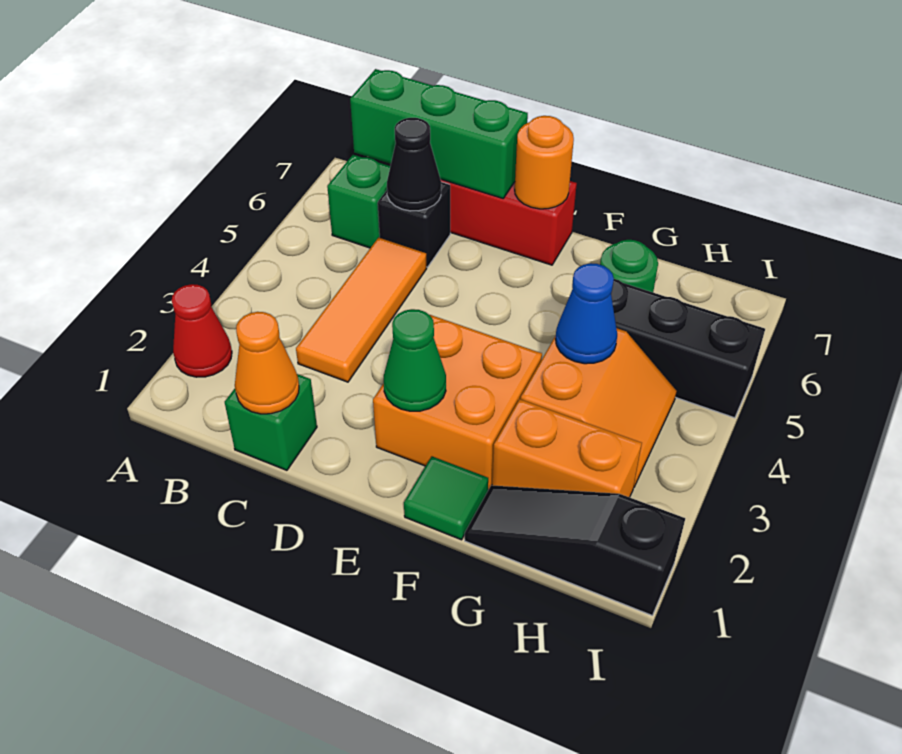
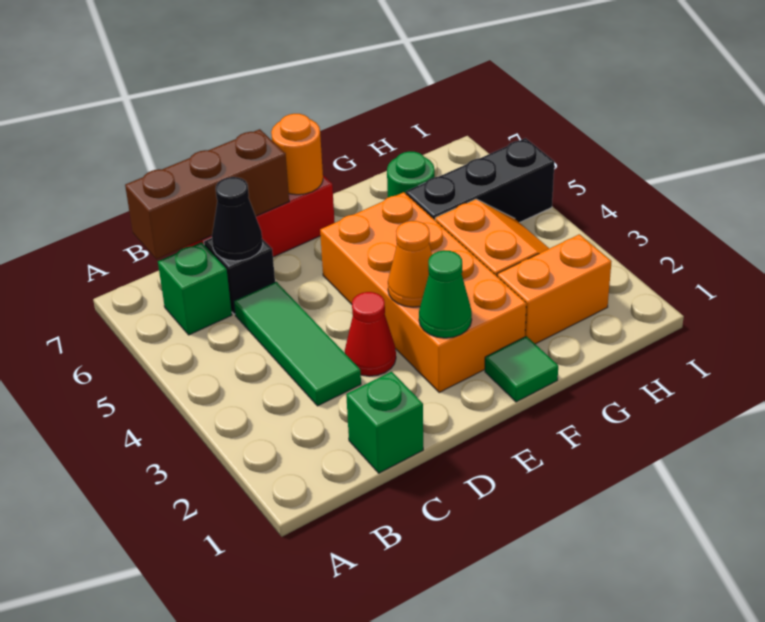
red 1x1 cone [172,284,232,377] -> red 1x1 cone moved to [345,292,396,376]
green 1x3 brick [350,69,528,198] -> brown 1x3 brick [125,129,289,259]
orange 1x1 cone [235,312,299,414] -> orange 1x1 cone moved to [388,221,432,307]
orange 1x3 tile [296,238,427,382] -> green 1x3 tile [234,282,361,406]
orange 2x2 brick [373,315,542,490] -> orange 2x4 brick [320,192,526,393]
black 1x3 slope [465,485,685,615] -> none
blue 1x1 cone [556,263,617,364] -> none

